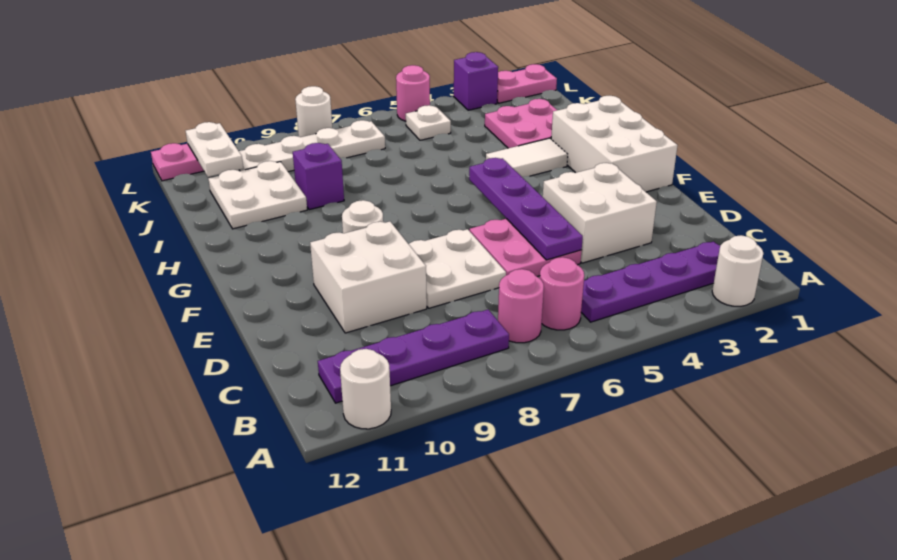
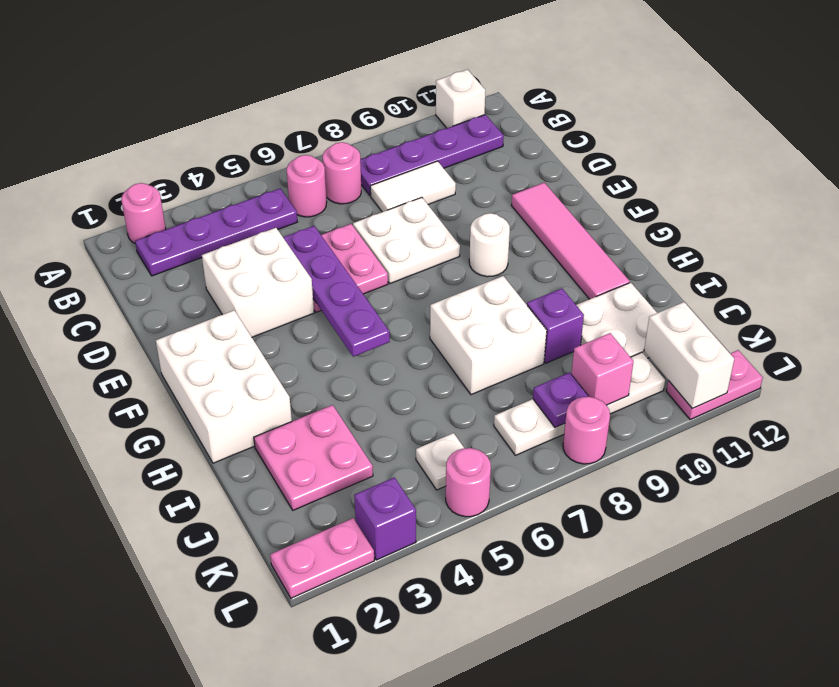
white 1x1 round brick [712,235,763,306] -> pink 1x1 round brick [121,183,166,243]
white 1x1 round brick [340,349,391,429] -> white 1x1 brick [436,70,485,128]
white 2x2 brick [310,222,427,333] -> white 2x2 brick moved to [430,276,547,395]
none -> pink 1x4 tile [511,183,630,299]
white 1x2 tile [486,138,568,177] -> white 1x2 tile moved to [370,161,456,212]
none -> purple 1x1 plate [533,372,589,428]
none -> pink 1x1 brick [571,333,634,405]
white 1x2 plate [186,122,243,177] -> white 1x2 brick [644,302,734,408]
white 1x1 round brick [295,86,332,137] -> pink 1x1 round brick [563,397,610,464]

